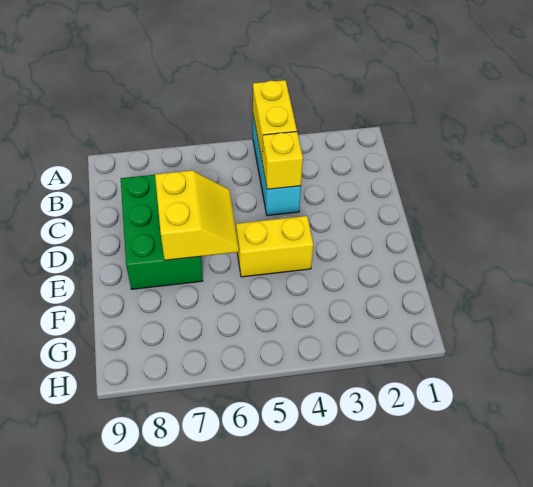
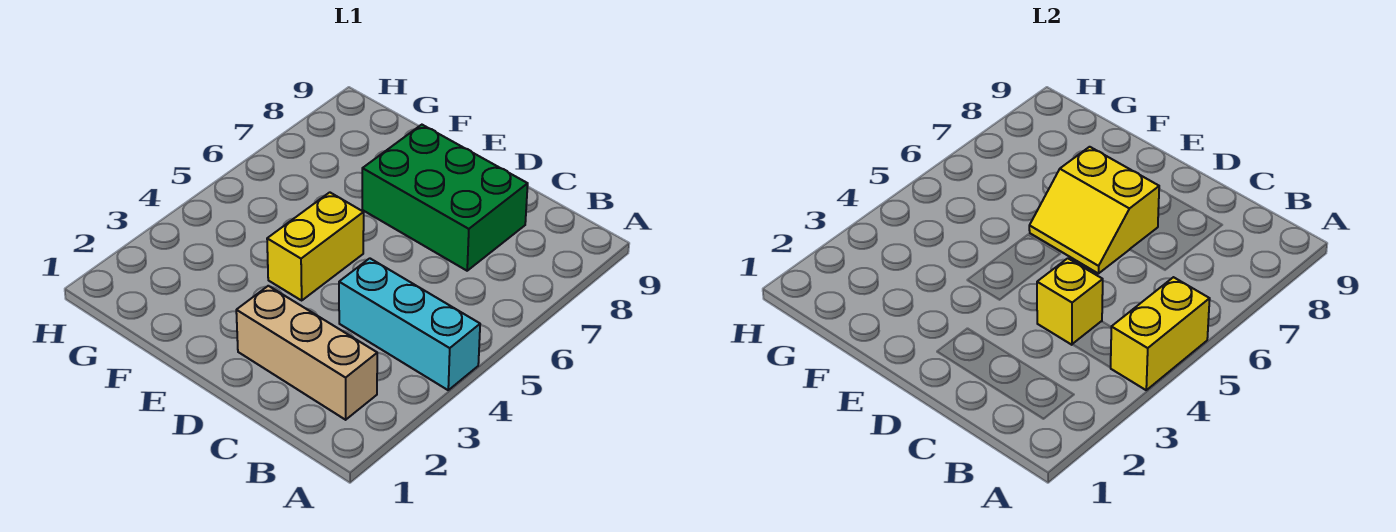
yellow 1x2 brick [253,80,297,159] -> yellow 1x2 brick turned to [1111,277,1210,390]
none -> tan 1x3 brick [236,286,377,420]

